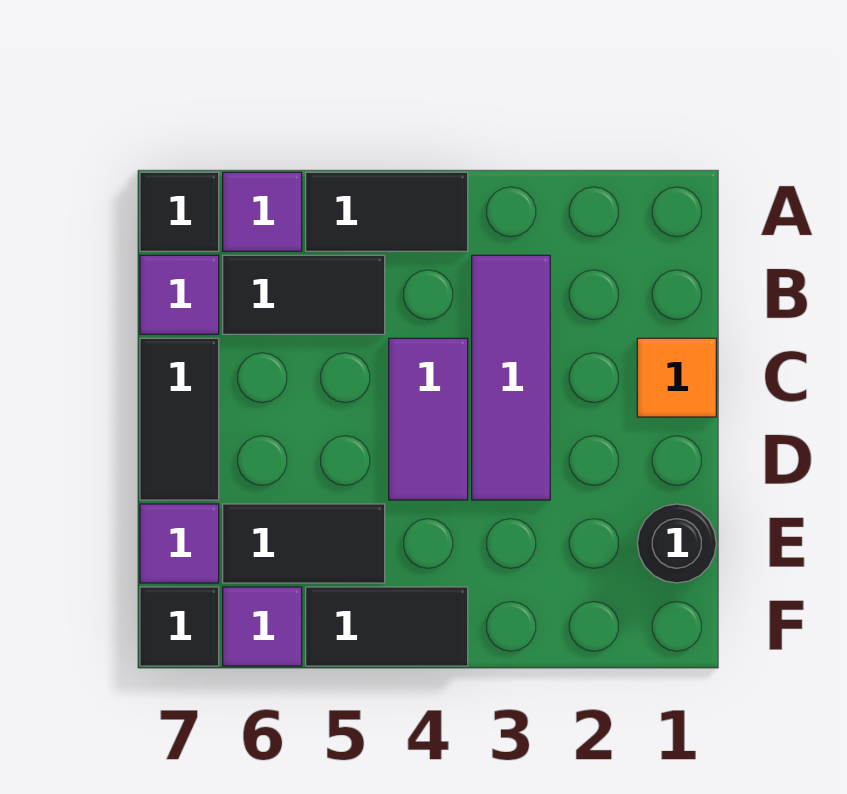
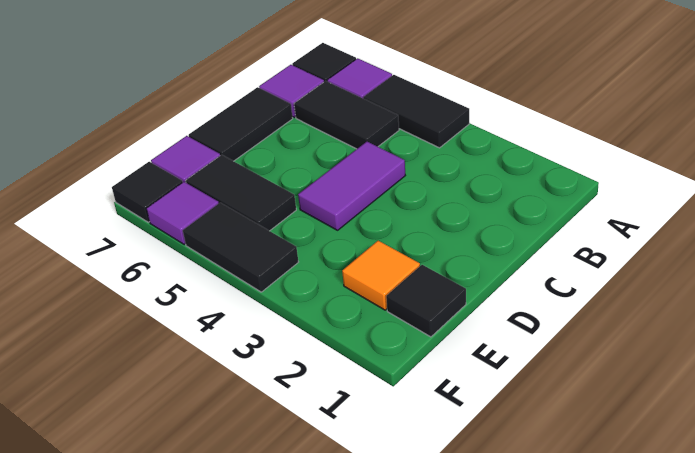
purple 1x3 tile [472,255,550,500] -> none
orange 1x1 tile [637,338,716,417] -> orange 1x1 tile moved to [342,241,420,310]
black 1x1 round brick [637,504,716,583] -> black 1x1 tile [386,265,466,337]

